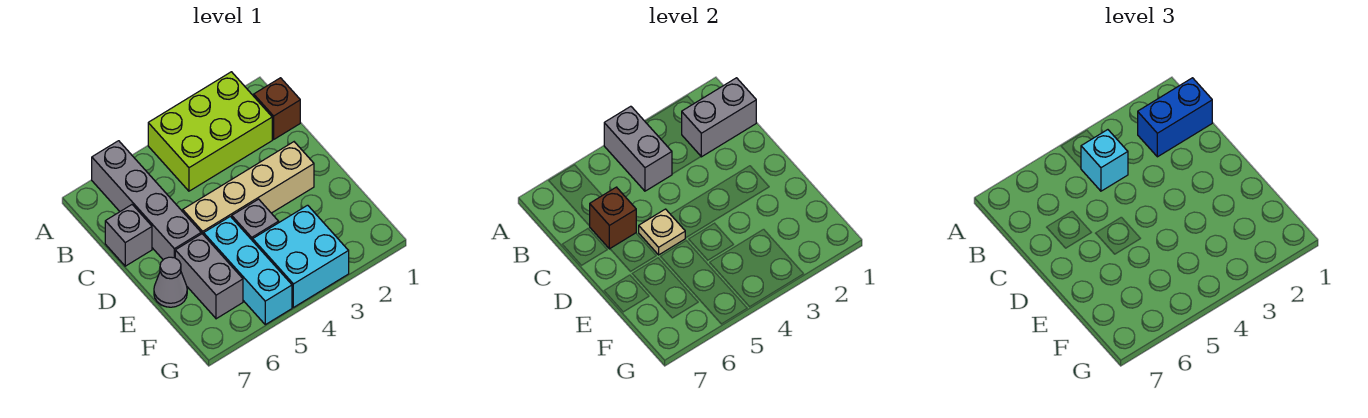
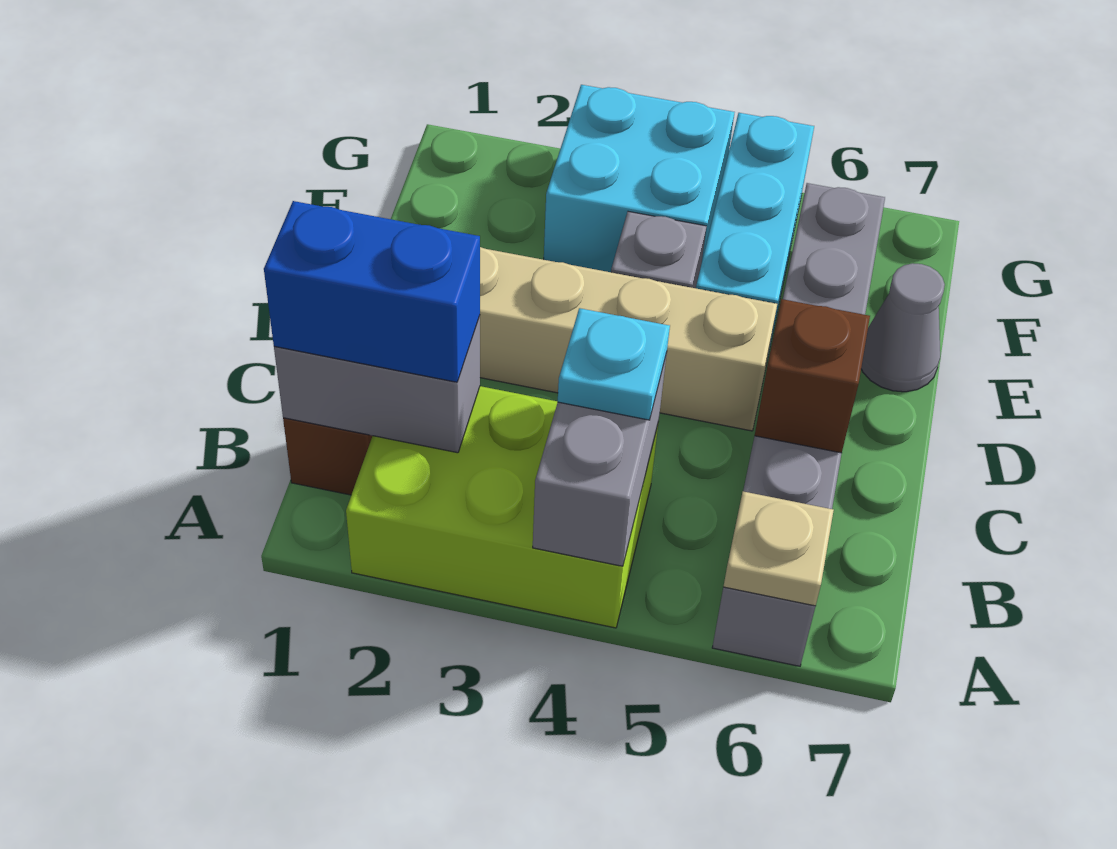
cyan 1x1 brick [1081,130,1128,191] -> cyan 1x1 plate [558,308,670,420]
grey 1x1 brick [105,205,152,266] -> none
tan 1x1 plate [639,209,685,255] -> tan 1x1 plate moved to [723,491,834,606]

